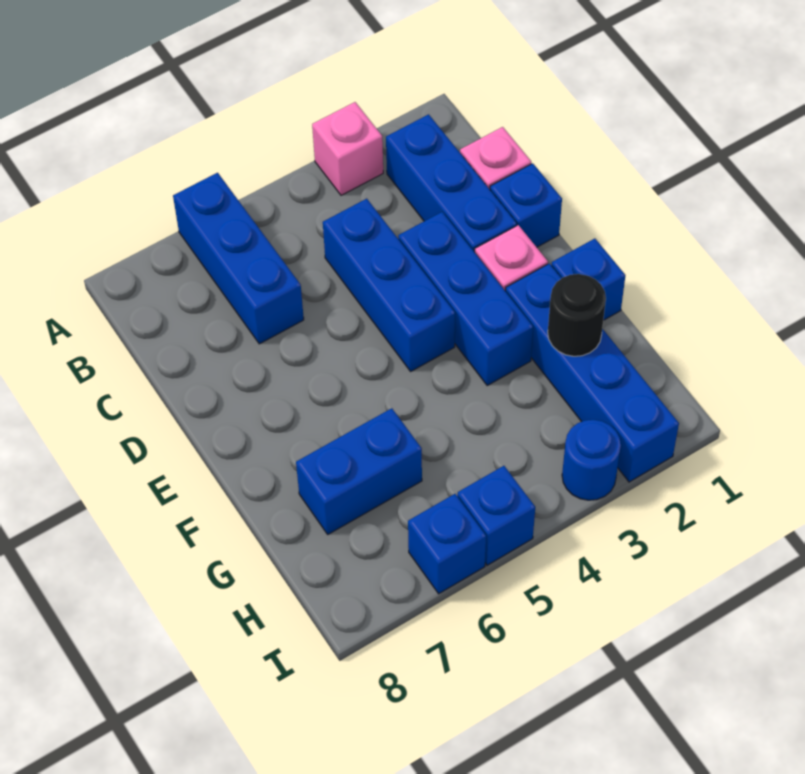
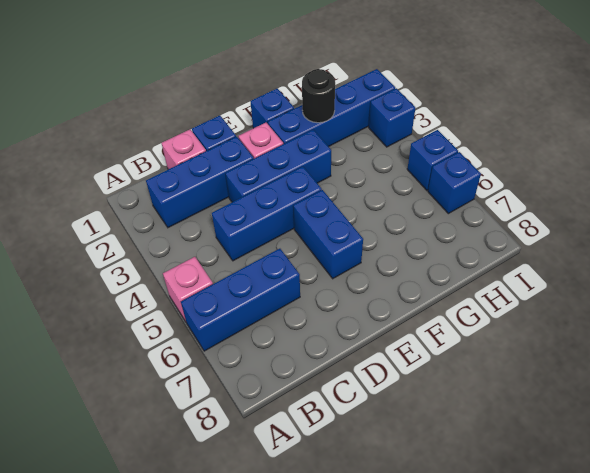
pink 1x1 brick [312,102,383,195] -> pink 1x1 brick moved to [163,257,213,321]
blue 1x2 brick [296,408,422,534] -> blue 1x2 brick moved to [293,190,363,279]
blue 1x1 round brick [562,420,621,500] -> blue 1x1 brick [369,88,415,147]

